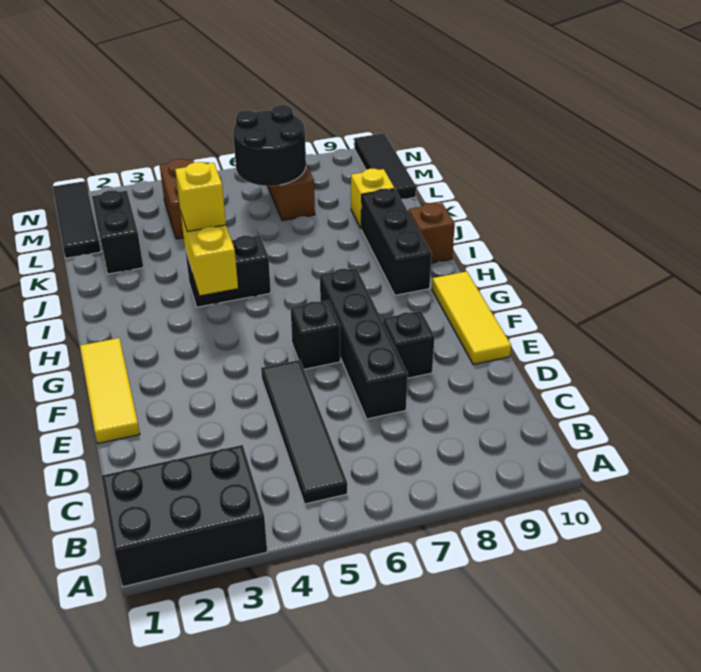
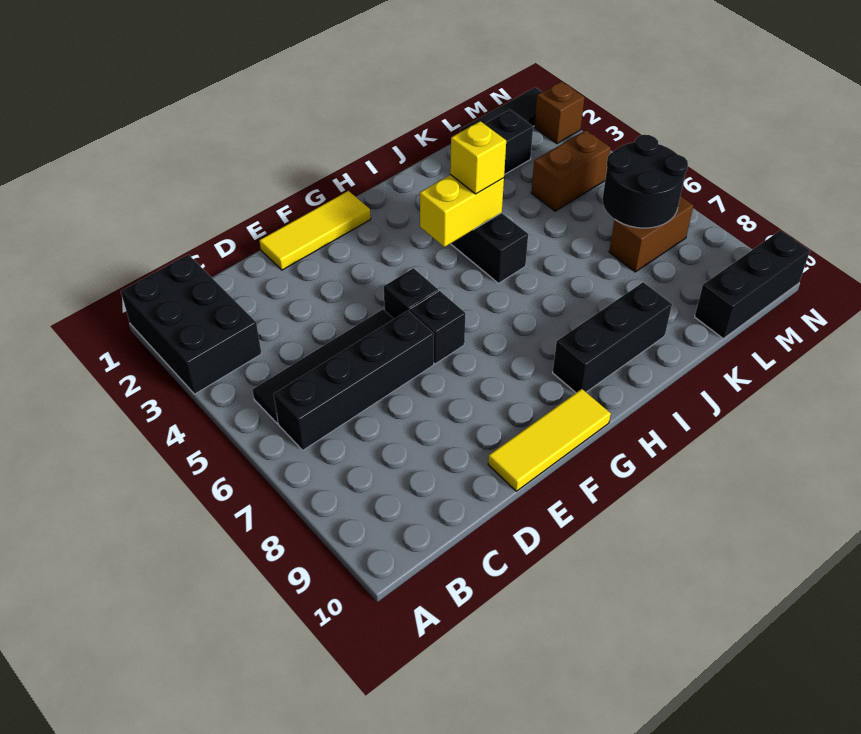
black 1x4 brick [320,268,408,419] -> black 1x4 brick moved to [274,311,434,450]
black 1x1 brick [383,311,435,378] -> black 1x1 brick moved to [384,268,438,319]
brown 1x1 brick [409,203,455,263] -> brown 1x1 brick moved to [534,81,585,144]
yellow 1x1 brick [351,169,395,228] -> none
black 1x3 tile [354,133,416,199] -> black 1x3 brick [695,230,810,338]

